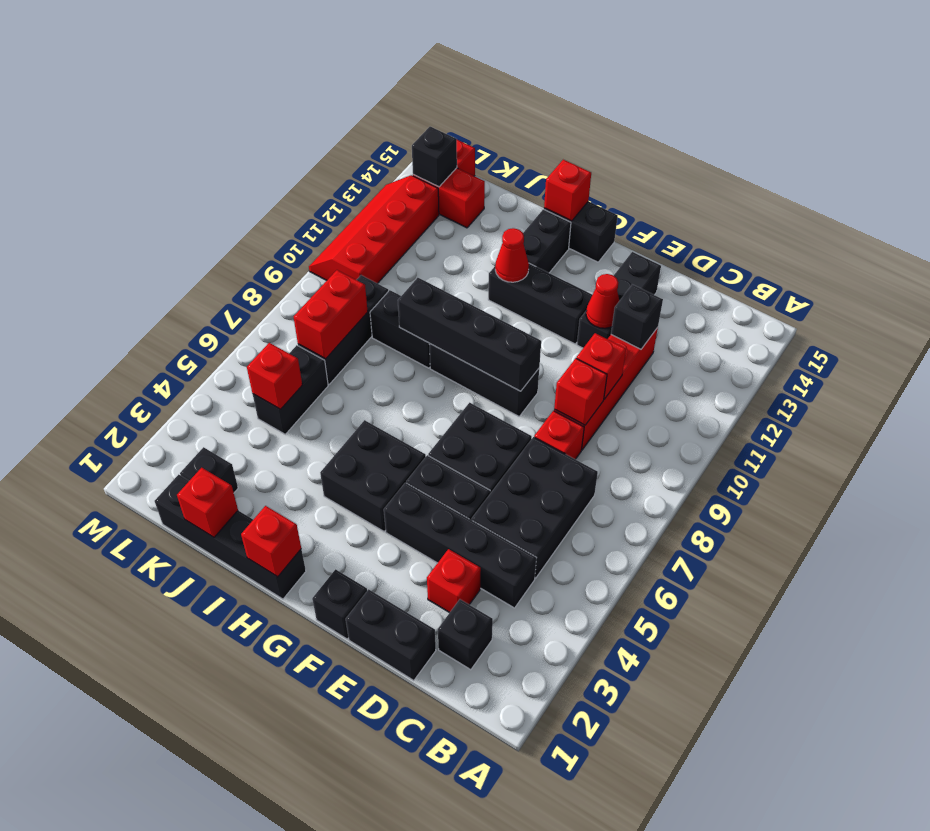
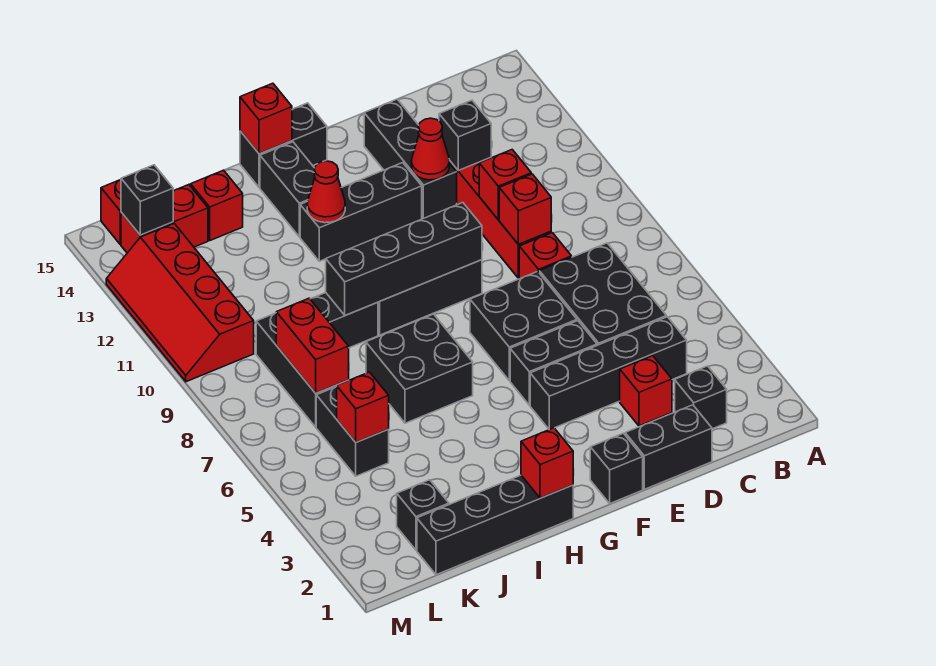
black 2x2 brick [320,420,426,531] -> black 2x2 brick moved to [366,314,473,423]
red 1x1 brick [177,468,238,537] -> red 1x1 brick moved to [191,170,243,240]

